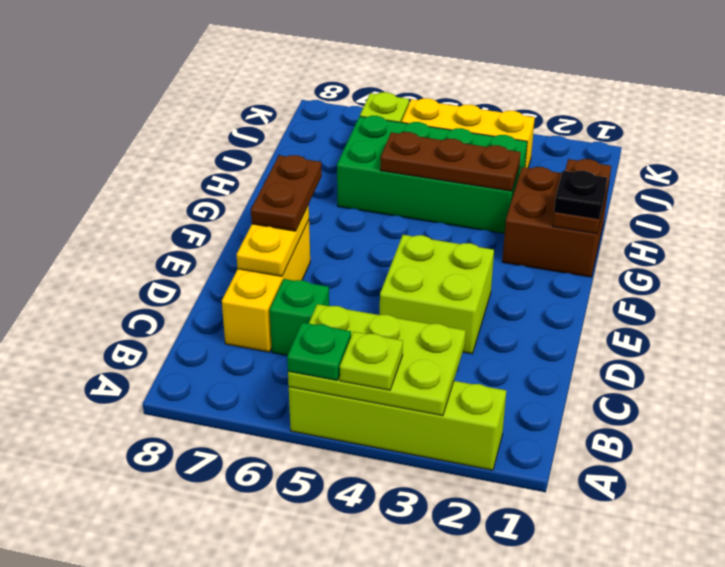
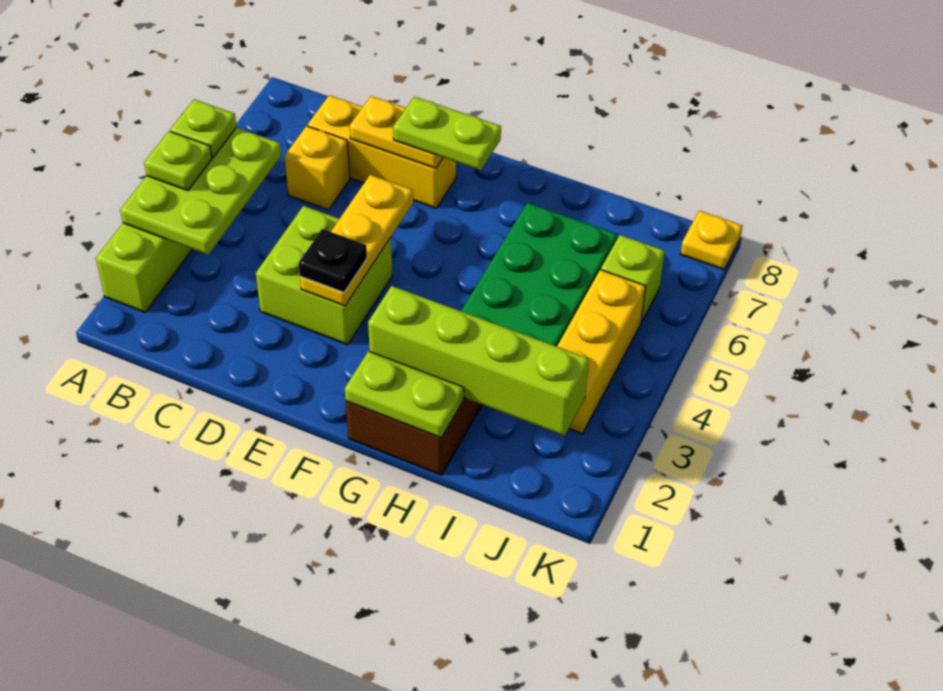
green 1x1 plate [287,322,351,380] -> lime 1x1 plate [170,99,237,158]
green 1x1 brick [270,279,329,355] -> yellow 1x1 brick [285,126,350,210]
none -> yellow 1x3 plate [300,175,413,306]
brown 1x2 plate [251,155,322,231] -> lime 1x2 plate [393,97,501,170]
brown 1x2 plate [553,159,611,234] -> lime 1x2 plate [345,351,464,438]
black 1x1 plate [554,171,607,219] -> black 1x1 plate moved to [299,229,367,292]
none -> lime 1x4 brick [368,286,589,436]
brown 1x3 plate [380,132,521,191] -> none
none -> yellow 1x1 plate [681,211,742,270]

